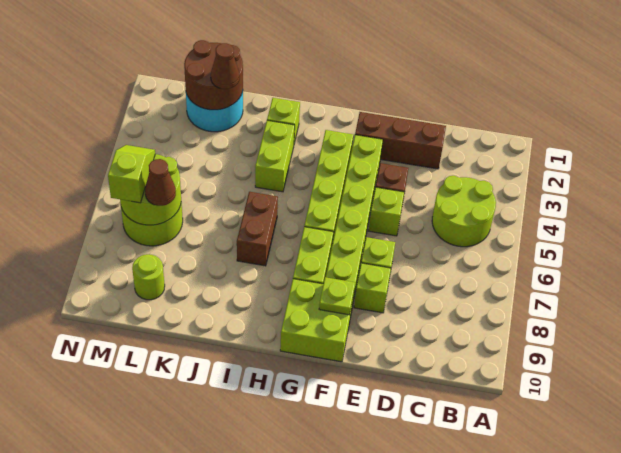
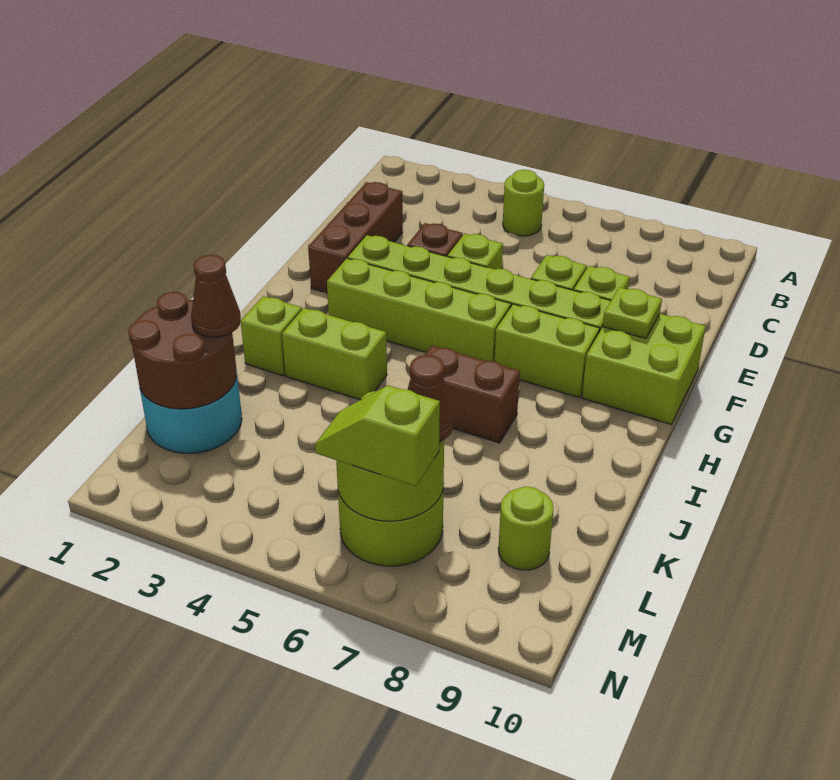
lime 2x2 round brick [432,176,496,247] -> lime 1x1 round brick [503,170,544,236]

